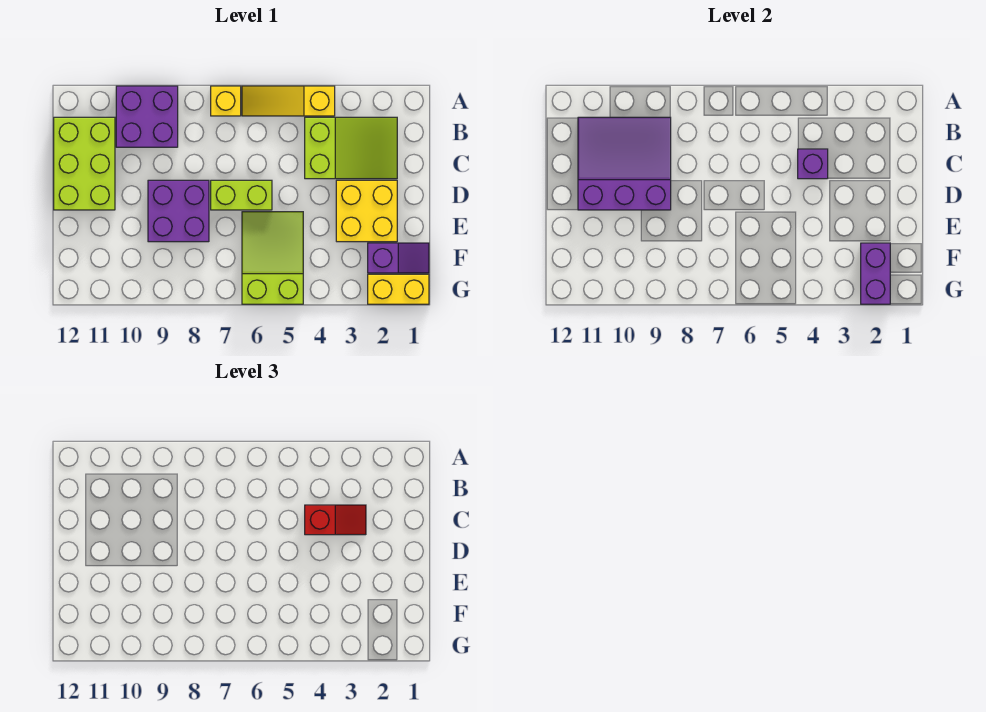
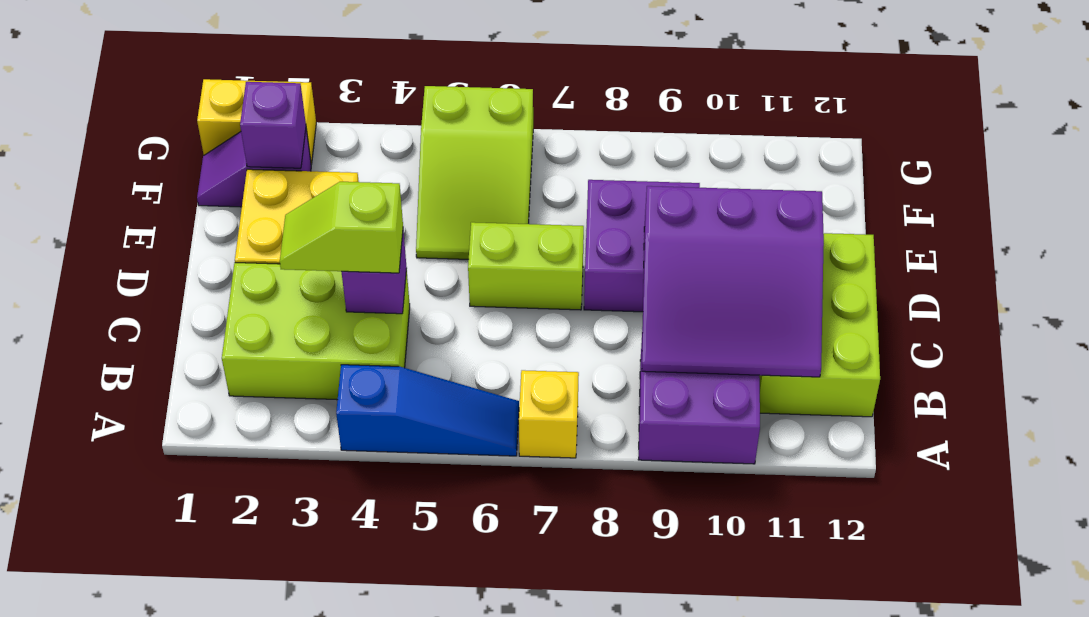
yellow 1x3 slope [242,86,335,116] -> blue 1x3 slope [336,365,519,456]
lime 2x3 slope [305,117,397,179] -> lime 2x3 brick [222,263,410,400]
red 1x2 slope [305,505,366,535] -> lime 1x2 slope [280,182,403,273]
purple 1x2 brick [861,243,890,304] -> purple 1x1 brick [240,82,306,168]

